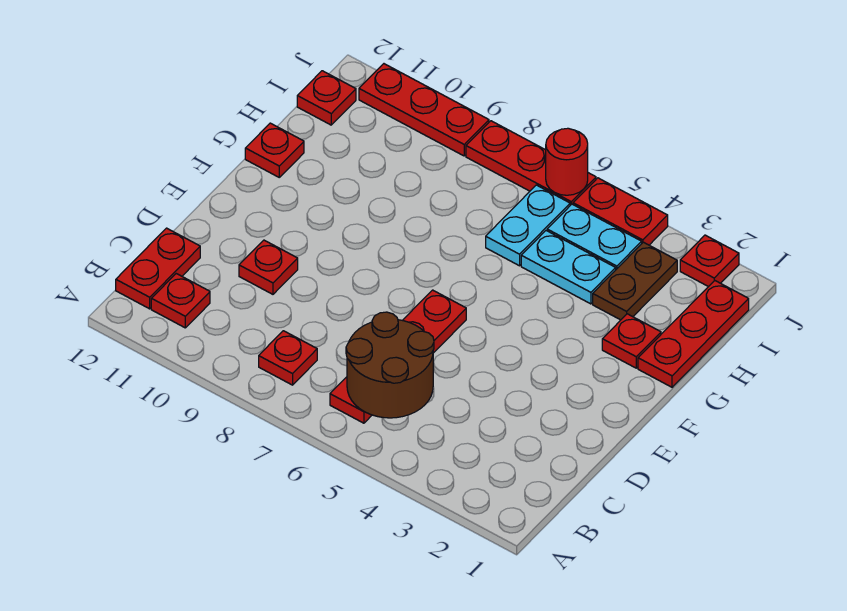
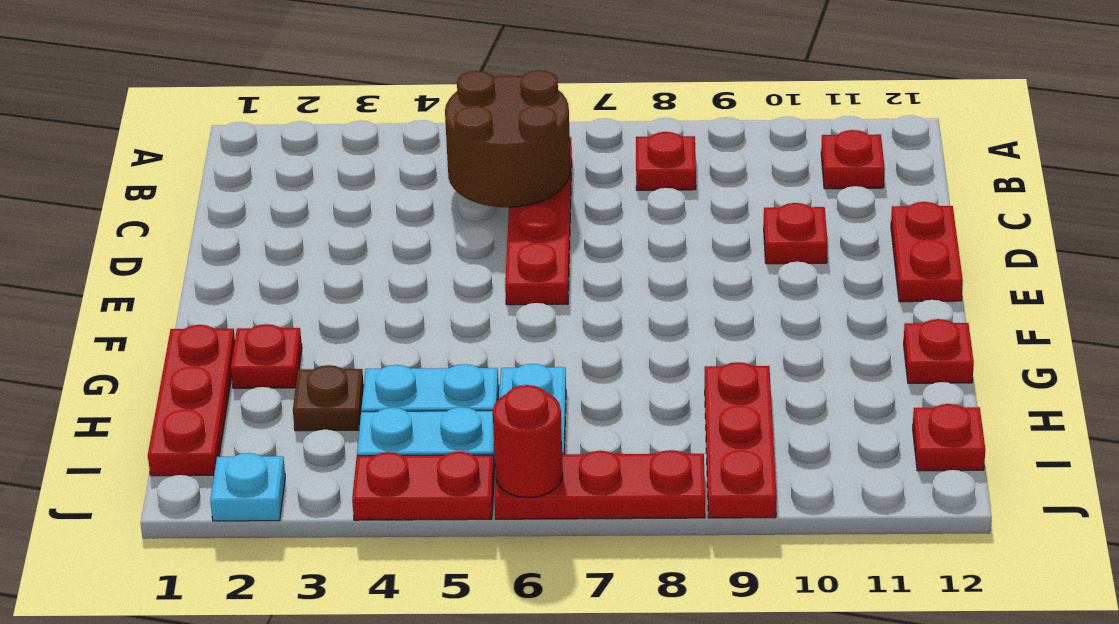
red 1x2 plate [116,228,200,309] -> red 1x2 plate moved to [891,202,963,302]
brown 1x2 plate [593,242,677,320] -> brown 1x1 plate [293,365,364,431]
red 1x1 plate [680,235,739,287] -> cyan 1x1 plate [210,453,285,521]
red 1x3 plate [359,64,489,156] -> red 1x3 plate turned to [705,362,777,518]

